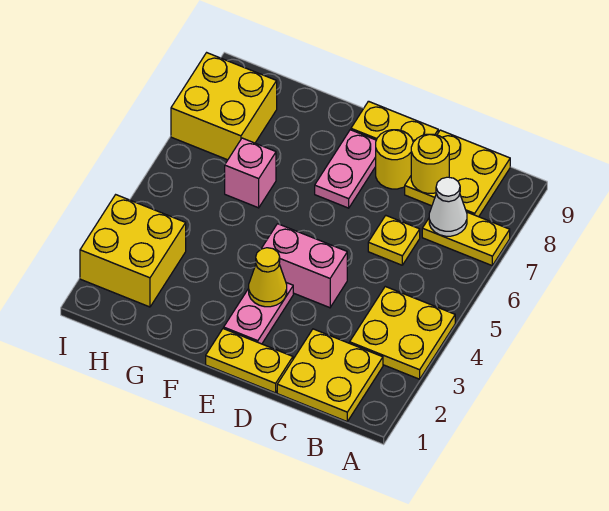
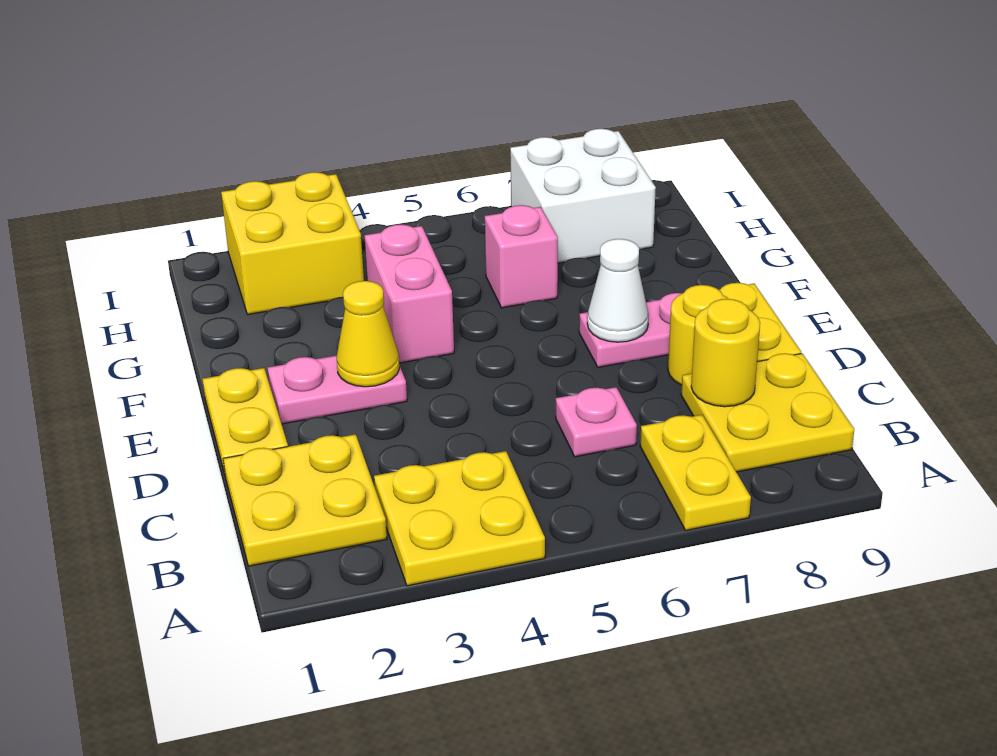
white 1x1 cone [429,177,467,236] -> white 1x1 cone moved to [587,239,649,342]
yellow 1x1 plate [368,216,420,265] -> pink 1x1 plate [556,387,637,457]
pink 1x2 brick [261,224,347,308] -> pink 1x2 brick moved to [364,225,454,363]
yellow 2x2 brick [171,53,277,160] -> white 2x2 brick [510,129,656,263]

